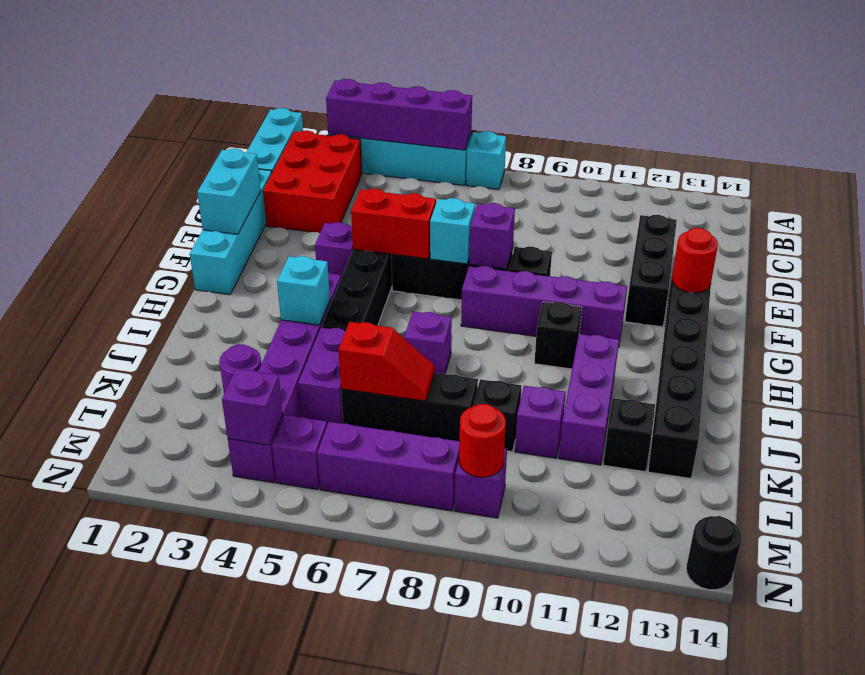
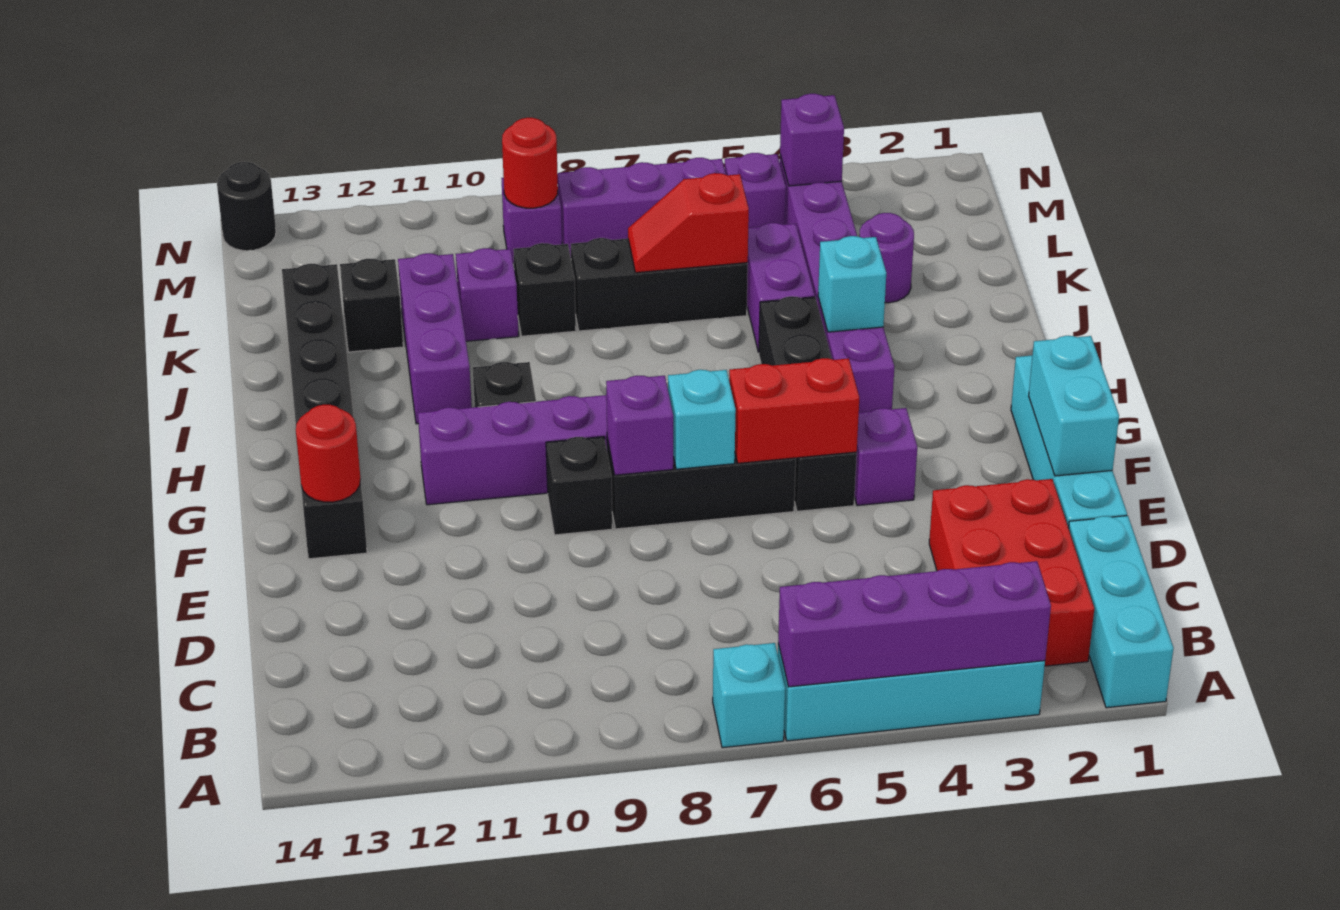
black 1x3 brick [625,215,677,327] -> none
purple 1x1 brick [404,312,452,374] -> none

